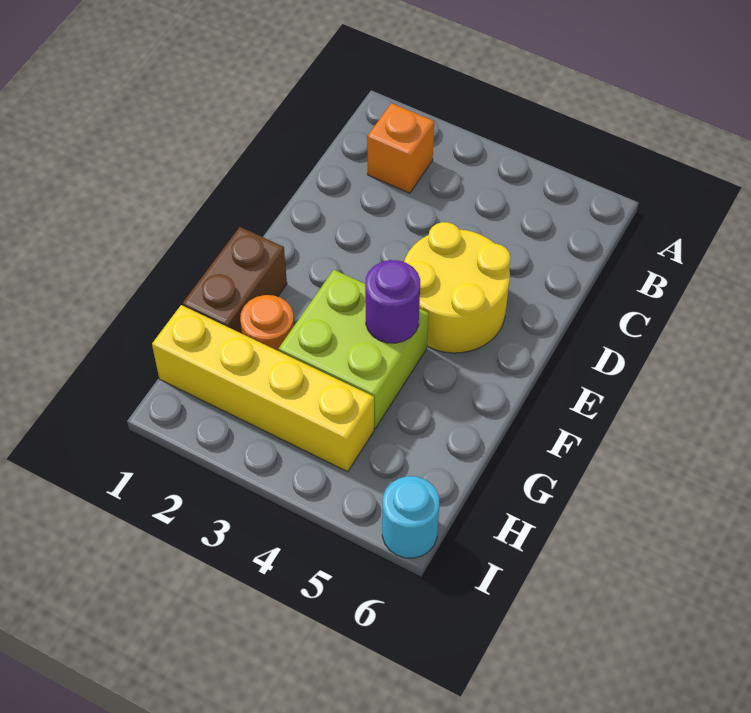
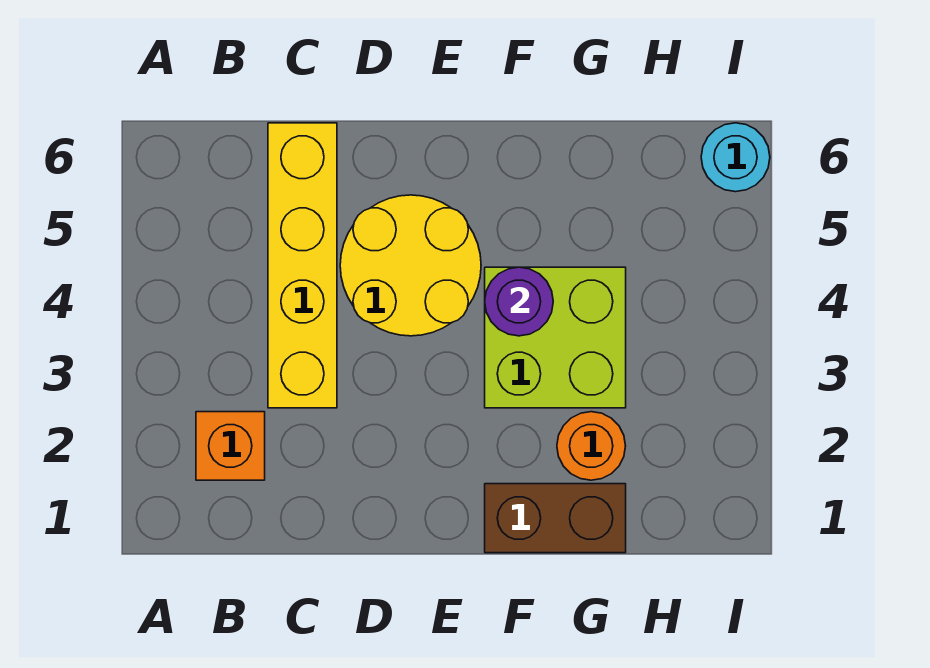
yellow 1x4 brick [152,305,374,472] -> yellow 1x4 brick moved to [268,123,337,408]

